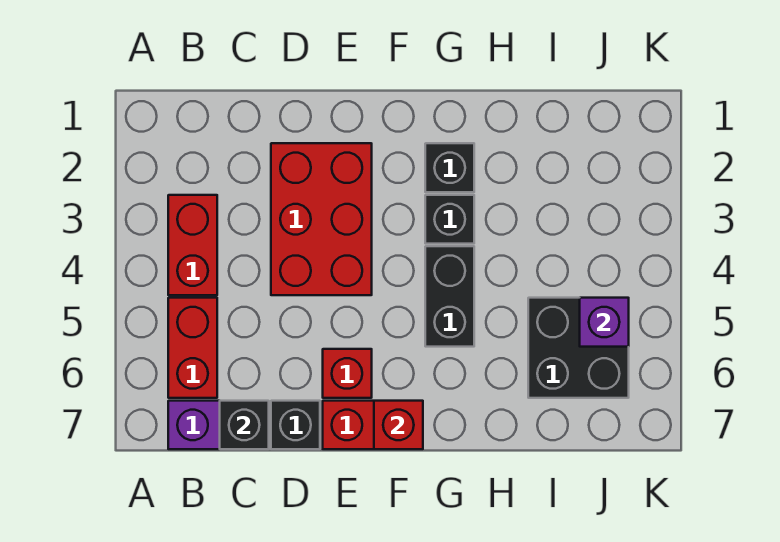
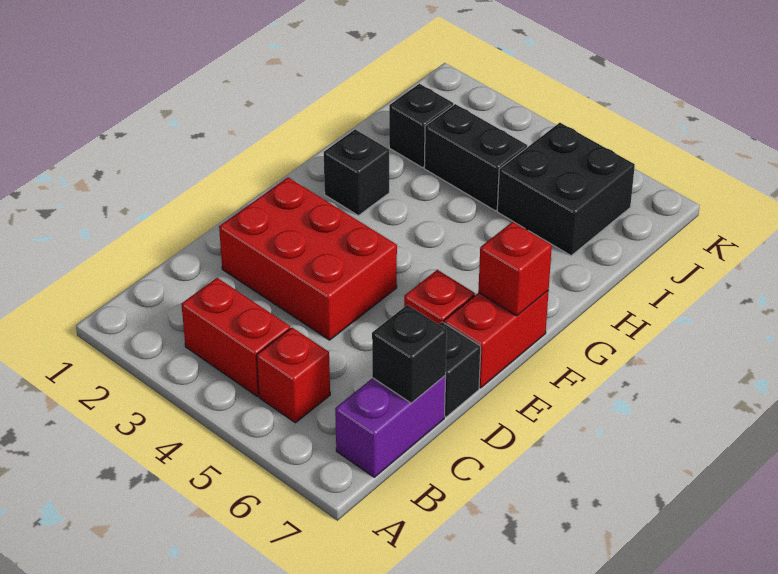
red 1x2 brick [168,298,217,398] -> red 1x1 brick [257,328,330,423]
black 1x1 brick [425,195,474,244] -> black 1x1 brick moved to [389,84,453,168]
black 1x2 brick [425,246,474,347] -> black 1x2 brick moved to [424,104,527,211]
purple 1x1 brick [580,298,629,347] -> none

